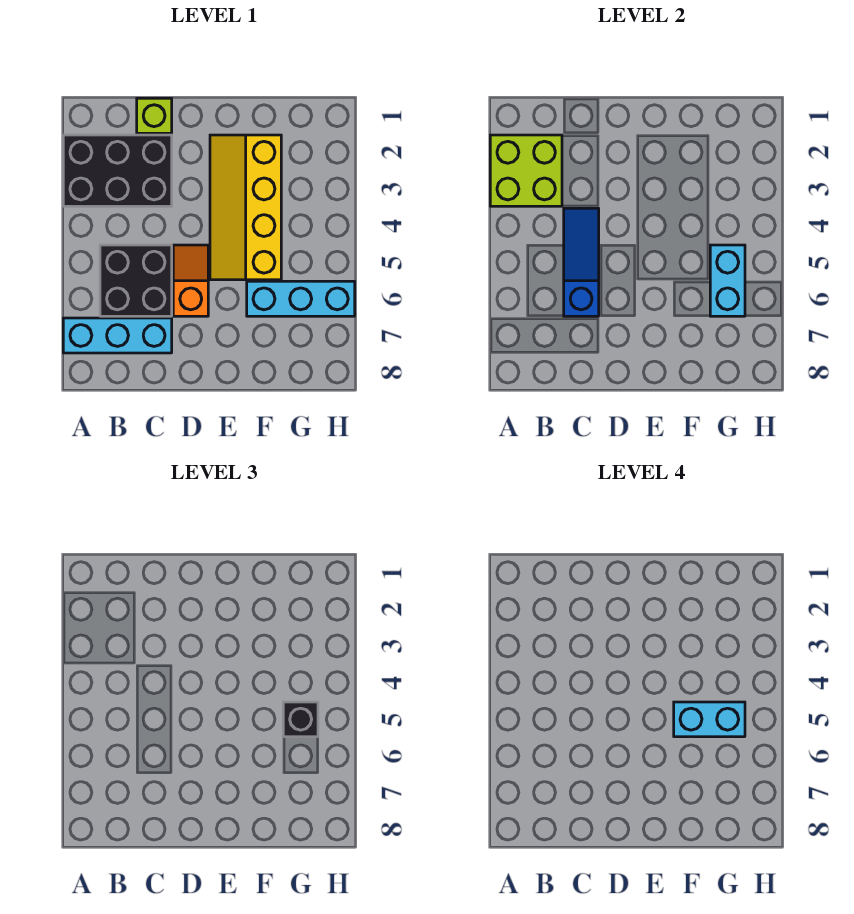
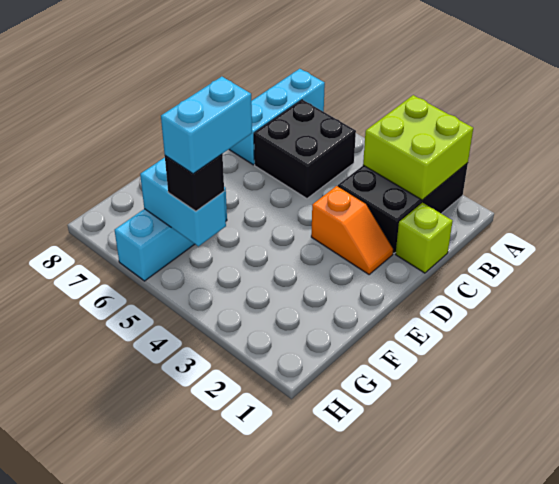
blue 1x3 slope [564,208,599,316] -> none
orange 1x2 slope [173,245,208,316] -> orange 1x2 slope moved to [311,186,393,275]
yellow 2x4 slope [210,135,281,280] -> none

